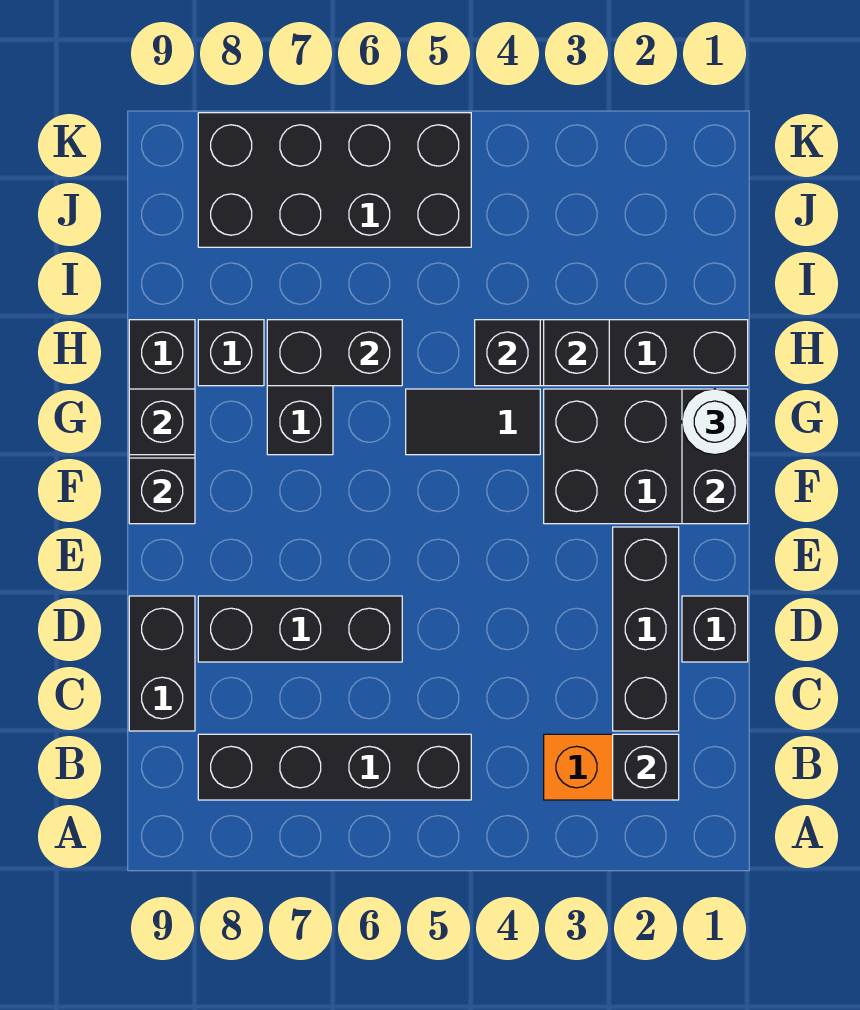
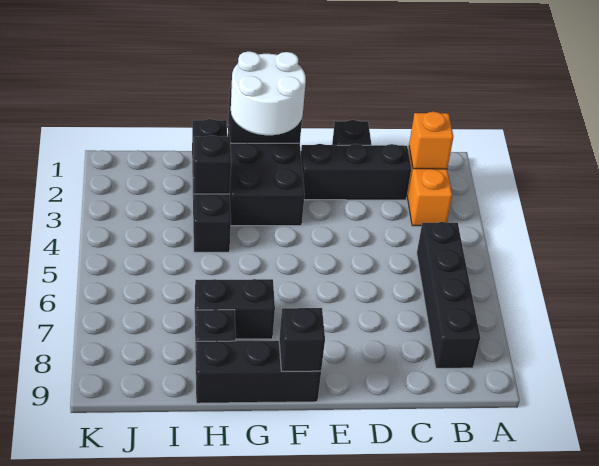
black 1x1 brick [613,734,679,800] -> orange 1x1 brick [409,112,453,169]
black 1x2 brick [129,596,195,731] -> none
black 1x3 brick [198,596,402,662] -> none
white 1x1 round brick [682,389,748,455] -> white 2x2 round brick [231,51,306,135]
black 1x2 tile [406,389,540,455] -> none
black 1x1 brick [129,389,195,455] -> none
black 1x1 brick [475,320,540,386] -> none
black 1x2 brick [267,320,402,386] -> none
black 2x4 brick [198,113,471,247] -> none

